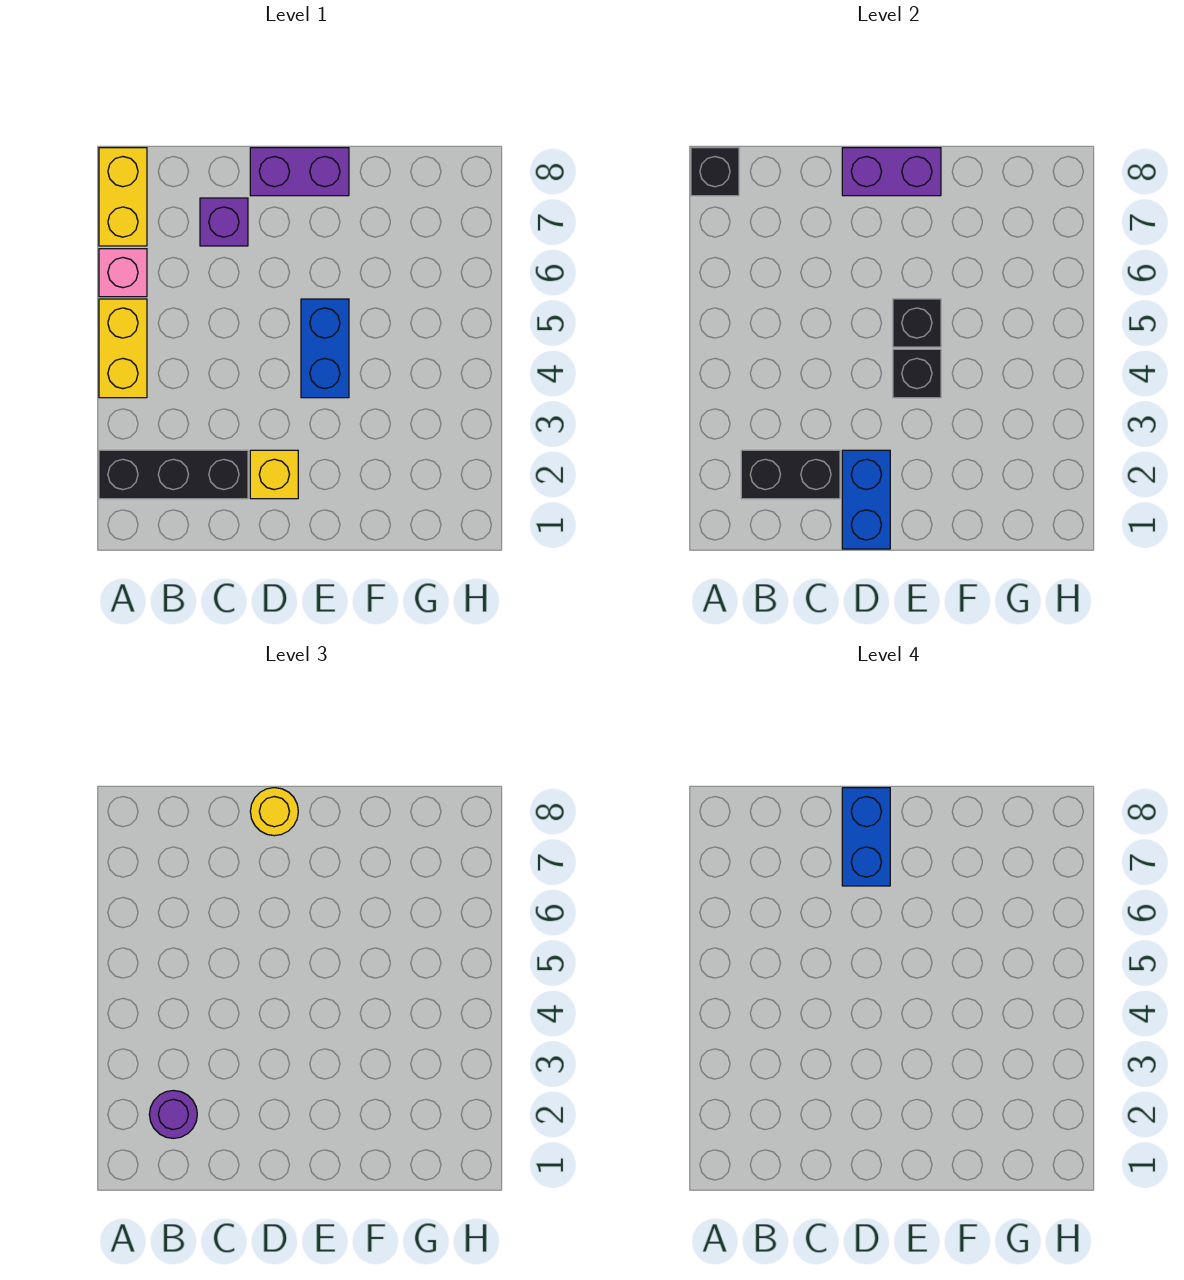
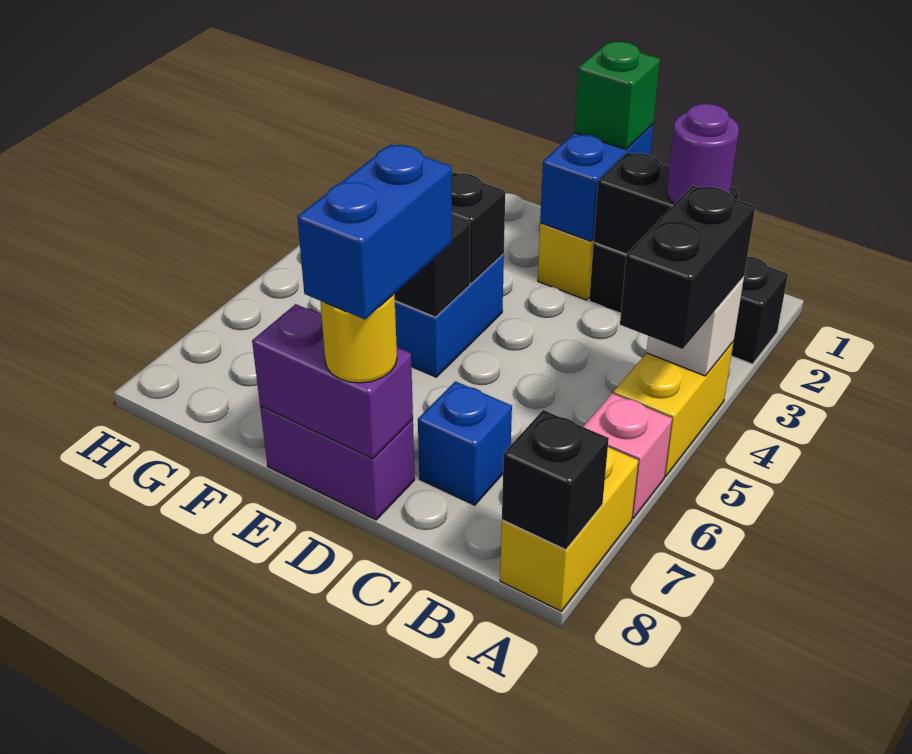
none -> white 1x1 brick [646,277,744,376]
none -> black 1x2 brick [620,185,755,349]
purple 1x1 brick [200,198,248,246] -> blue 1x1 brick [418,381,512,505]
none -> green 1x1 brick [574,41,660,149]

